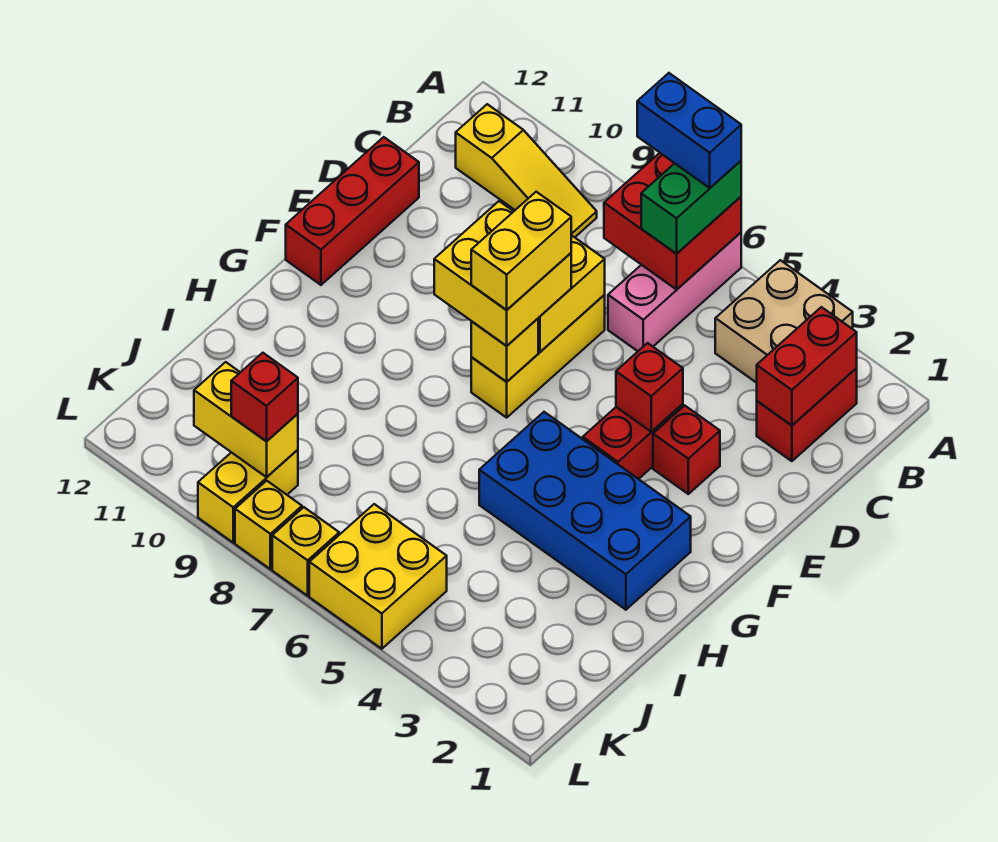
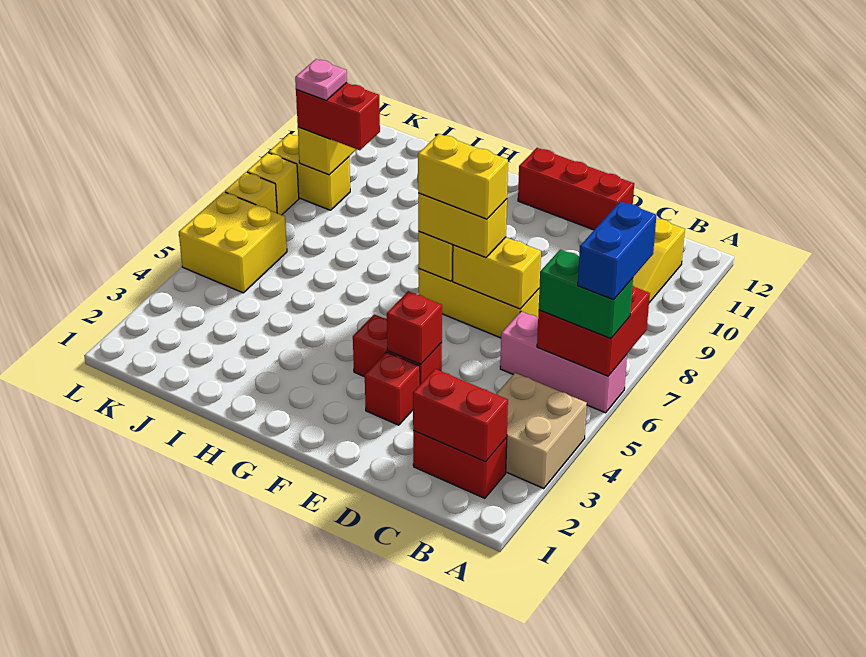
yellow 2x2 brick [434,201,571,346] -> yellow 1x2 brick [418,193,507,258]
blue 2x4 brick [479,412,691,610] -> none
red 1x1 brick [231,353,298,441] -> red 1x2 brick [296,83,380,150]
none -> pink 1x1 plate [295,59,347,100]

